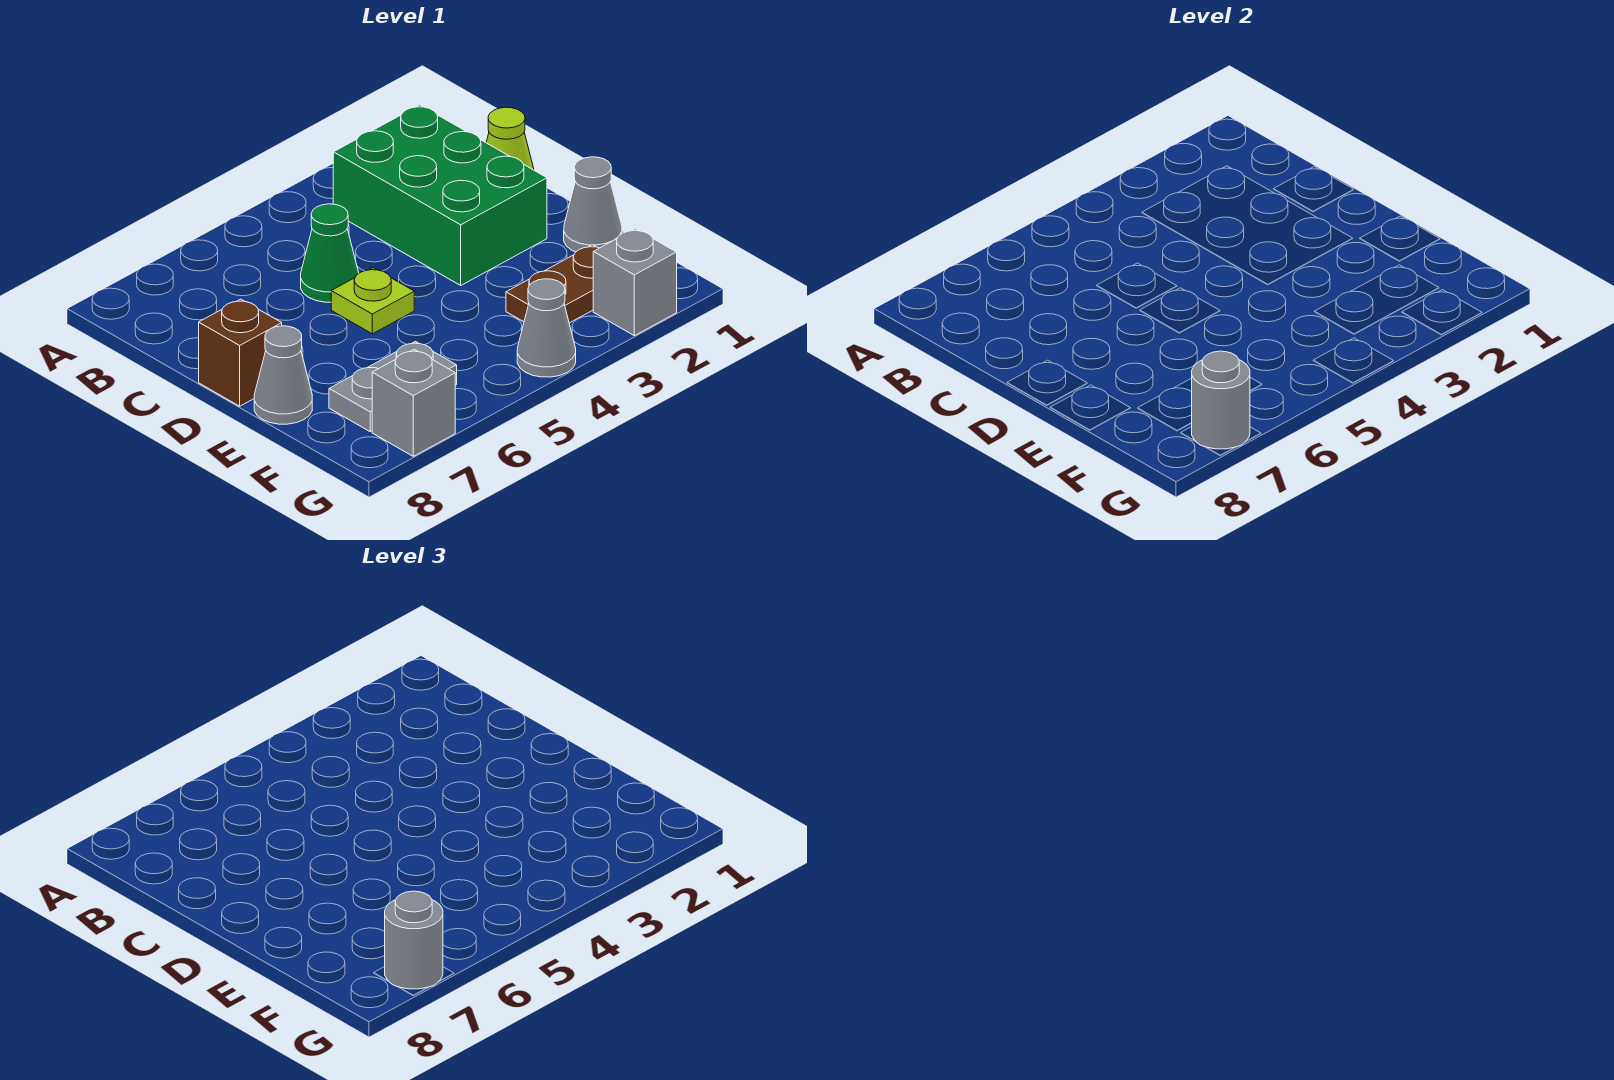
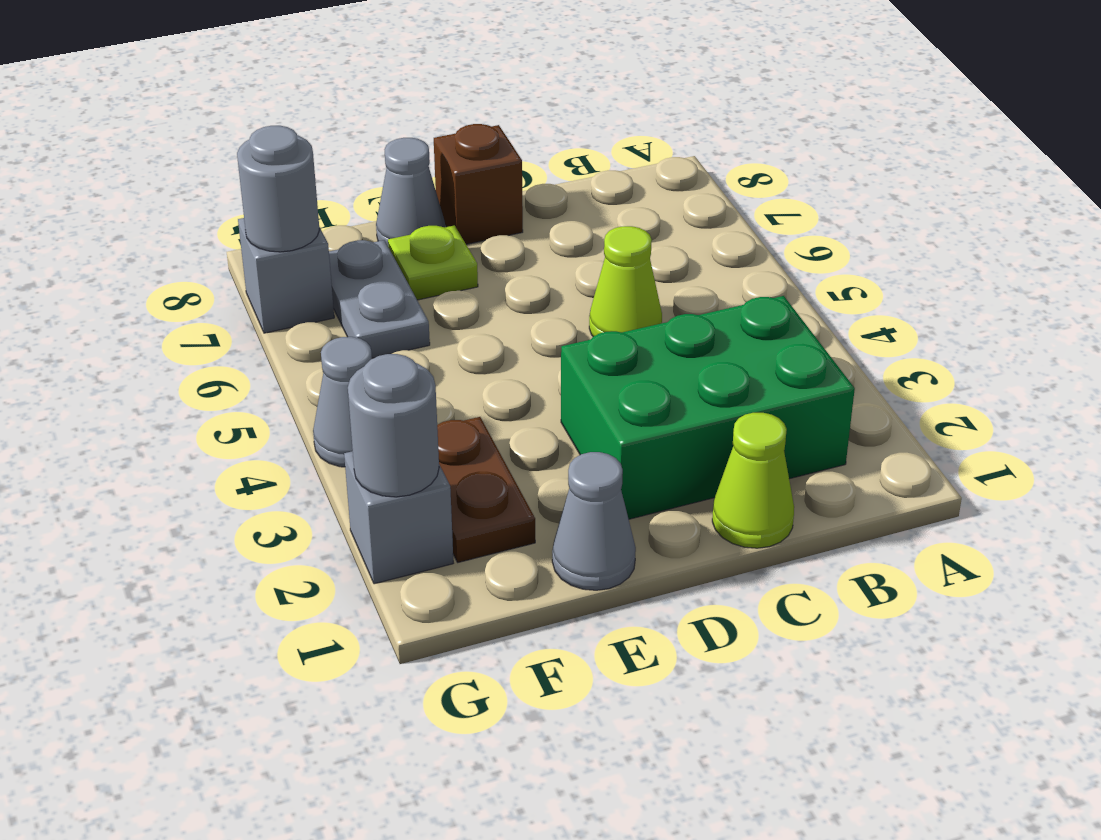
green 1x1 cone [301,204,359,302] -> lime 1x1 cone [589,226,662,337]
lime 1x1 plate [331,268,414,334] -> lime 1x1 plate moved to [388,225,478,300]
grey 1x1 round brick [385,891,443,989] -> grey 1x1 round brick moved to [348,354,439,497]

